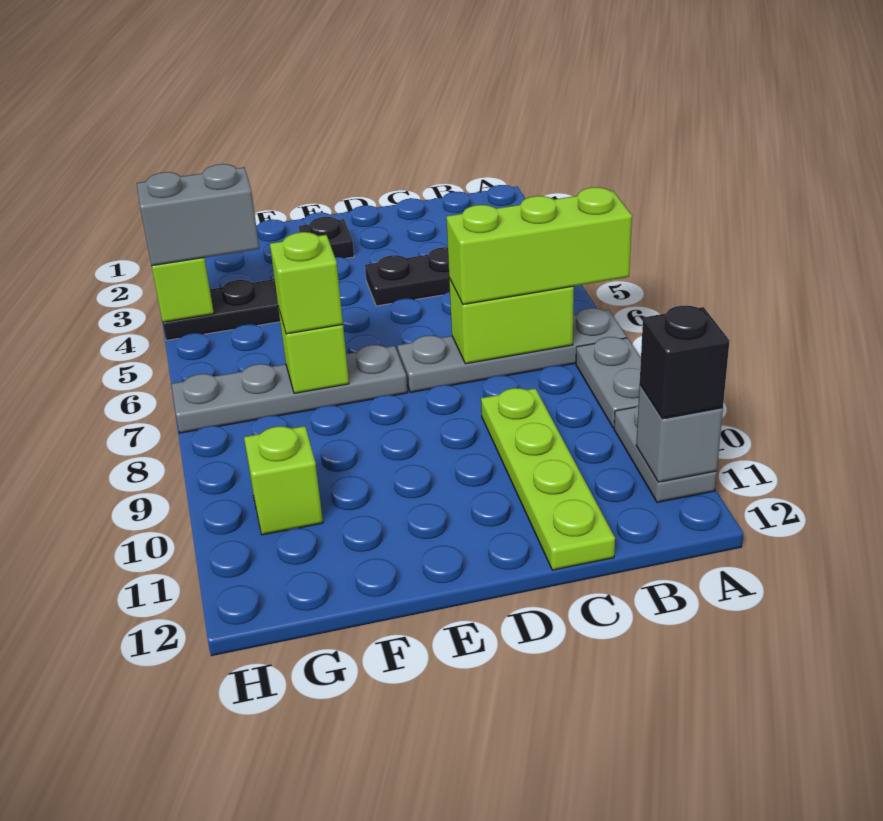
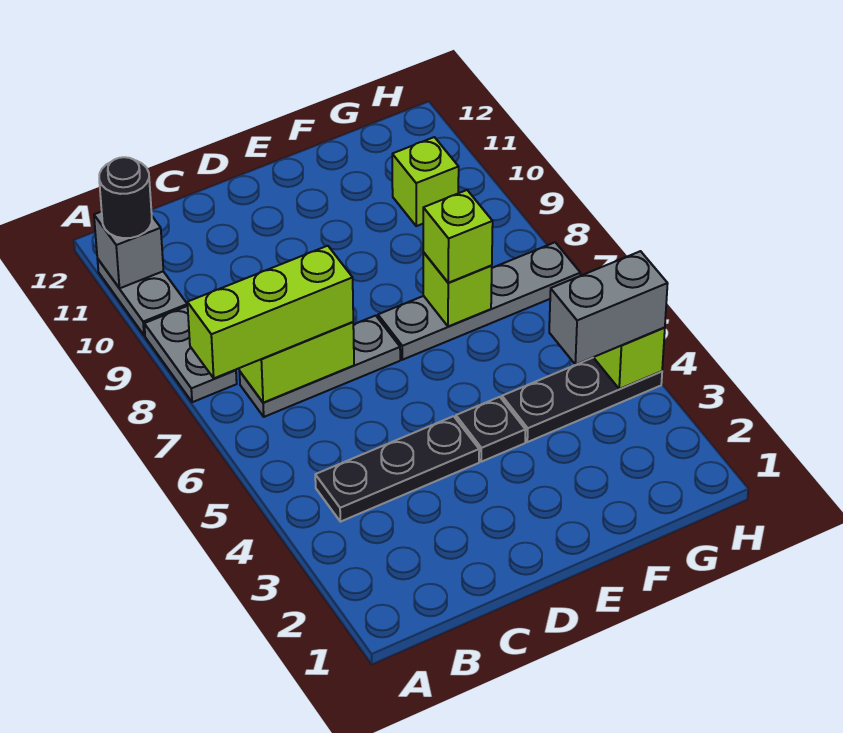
grey 1x4 plate [397,308,627,392] -> grey 1x3 plate [239,315,400,417]
black 1x1 brick [640,306,730,419] -> black 1x1 round brick [99,157,152,238]
lime 1x4 plate [481,388,615,570] -> none
black 1x1 plate [299,217,354,258] -> black 1x1 plate moved to [456,397,526,462]

